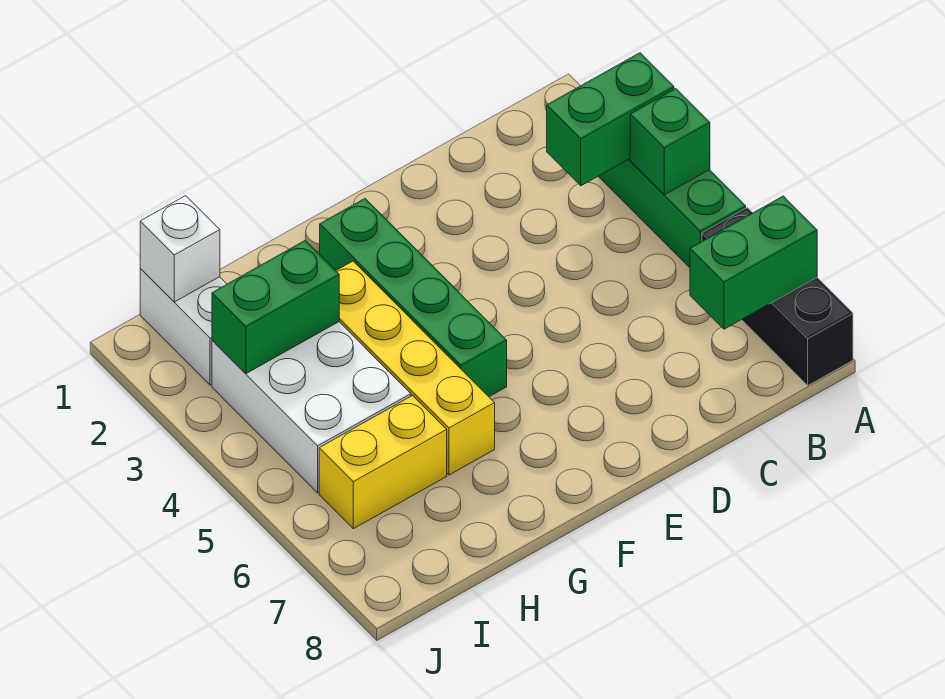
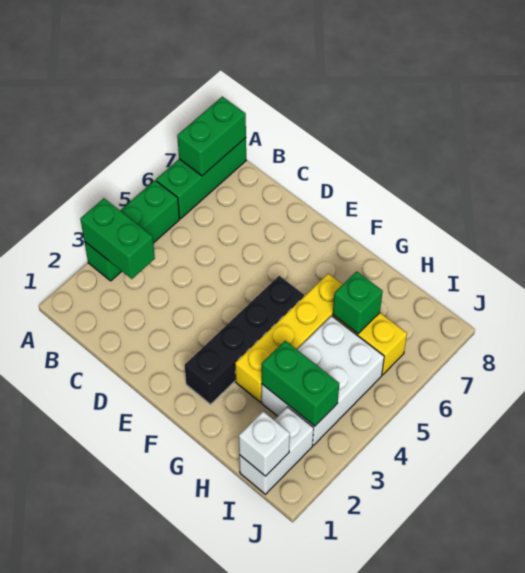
green 1x1 brick [630,89,710,195] -> green 1x1 brick moved to [333,271,383,334]
black 1x3 brick [702,208,853,385] -> green 1x3 brick [156,138,246,218]
green 1x2 brick [690,196,817,329] -> green 1x2 brick turned to [177,97,246,176]
green 1x4 brick [320,199,507,397] -> black 1x4 brick [185,276,304,404]

